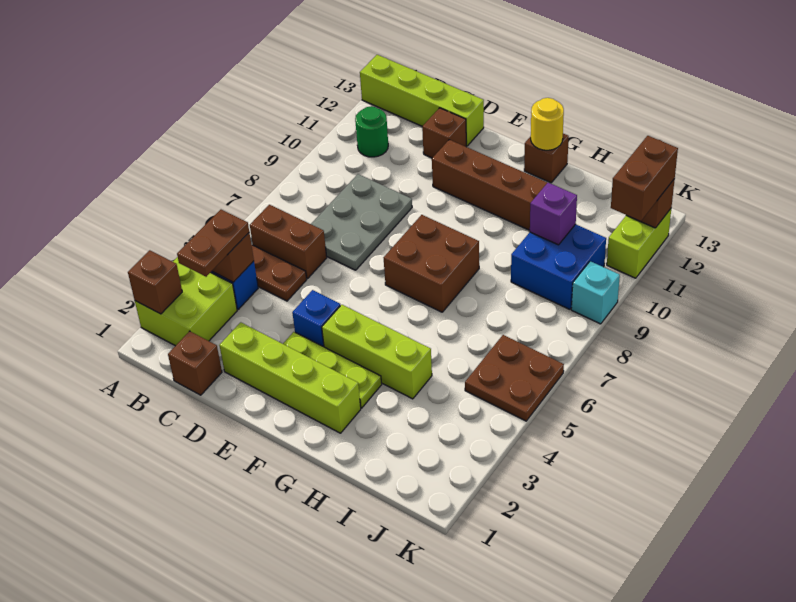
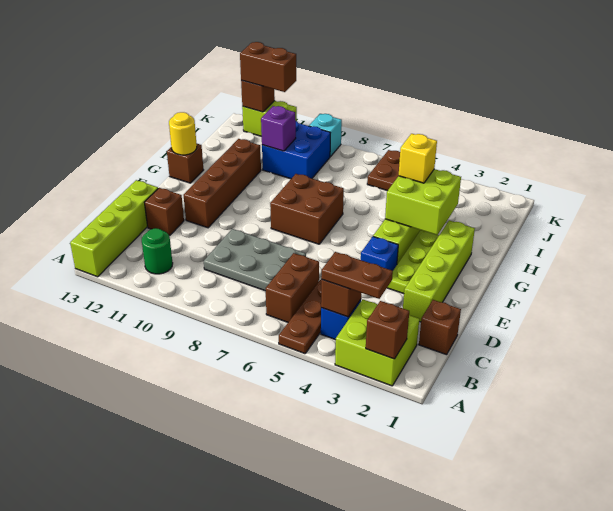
none -> lime 2x2 brick [385,169,461,235]
none -> yellow 1x1 brick [399,134,437,183]

